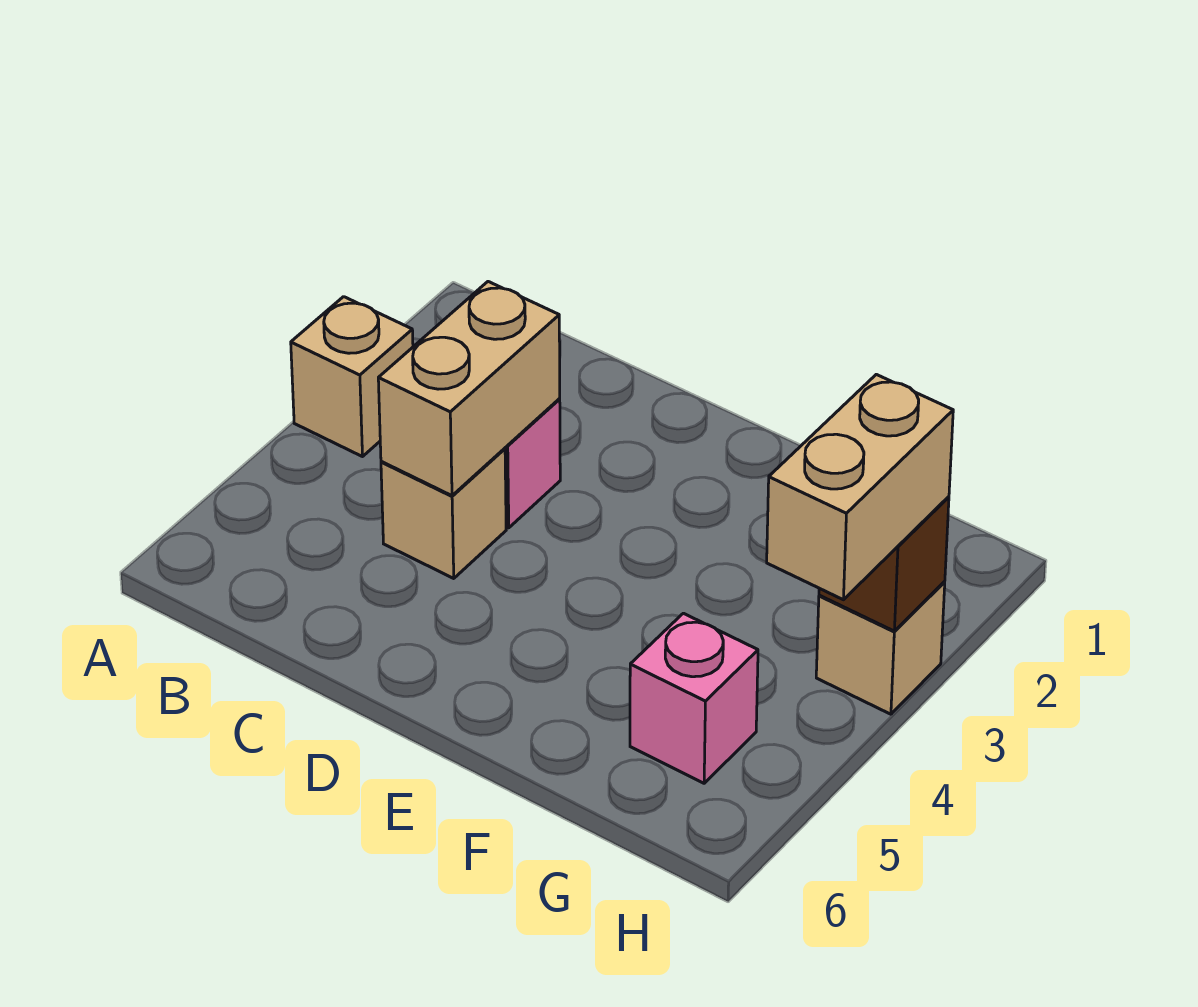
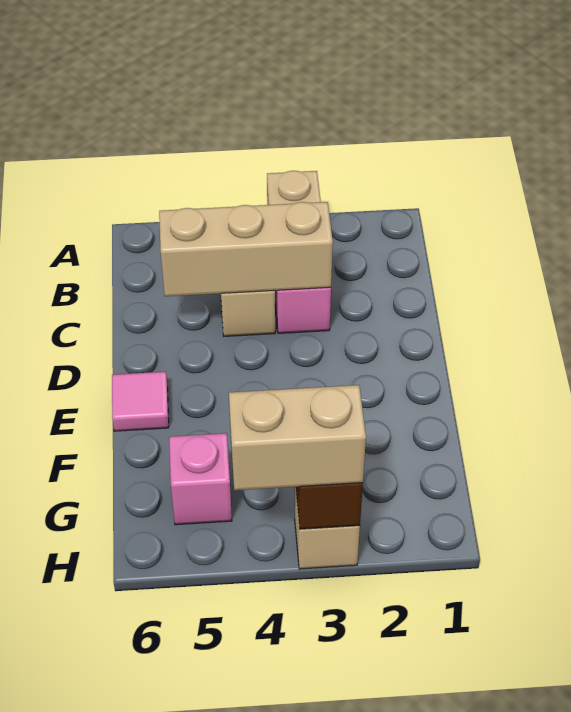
tan 1x2 brick [378,282,560,496] -> tan 1x3 brick [159,202,333,296]
none -> pink 1x1 tile [112,372,169,431]

